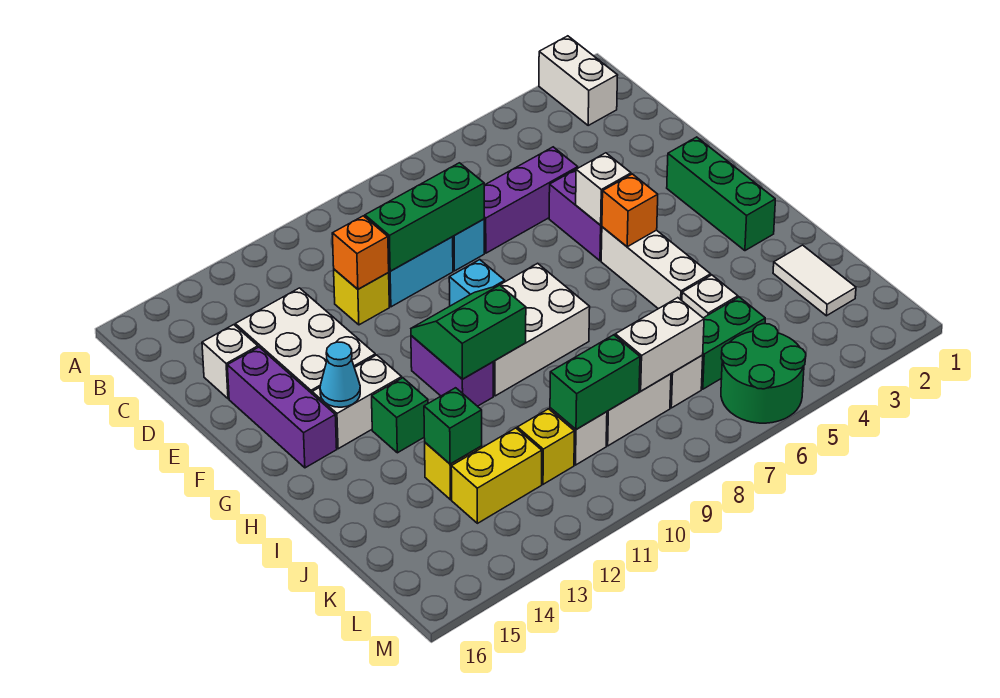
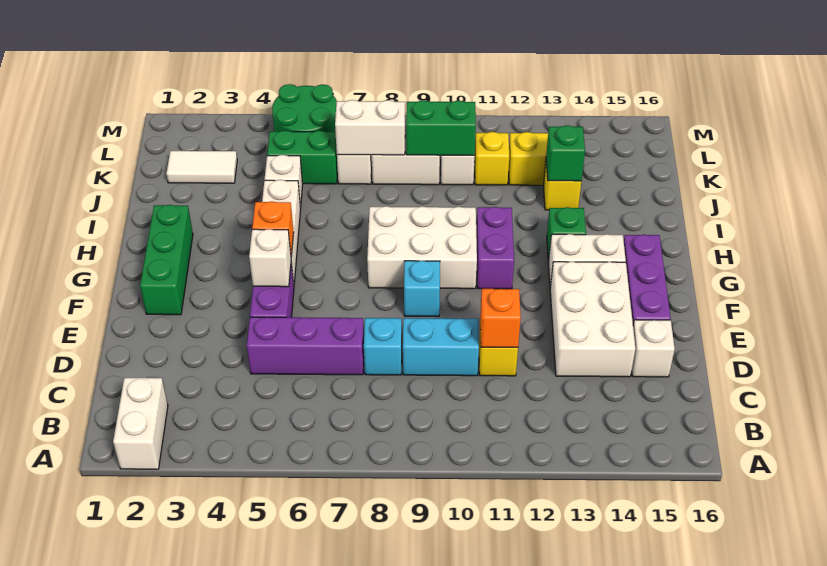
green 1x3 brick [365,163,484,271] -> none
green 2x2 slope [411,285,526,379] -> none
cyan 1x1 cone [320,342,360,407] -> none
white 1x2 tile [773,245,856,316] -> white 1x2 tile turned to [166,151,237,183]

